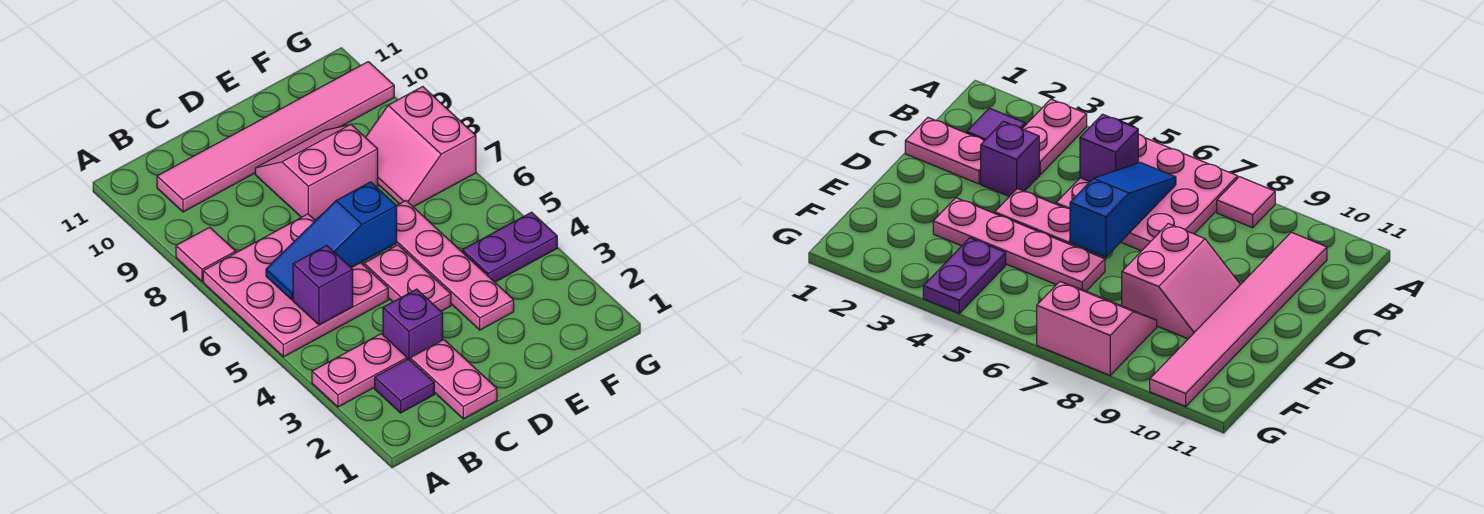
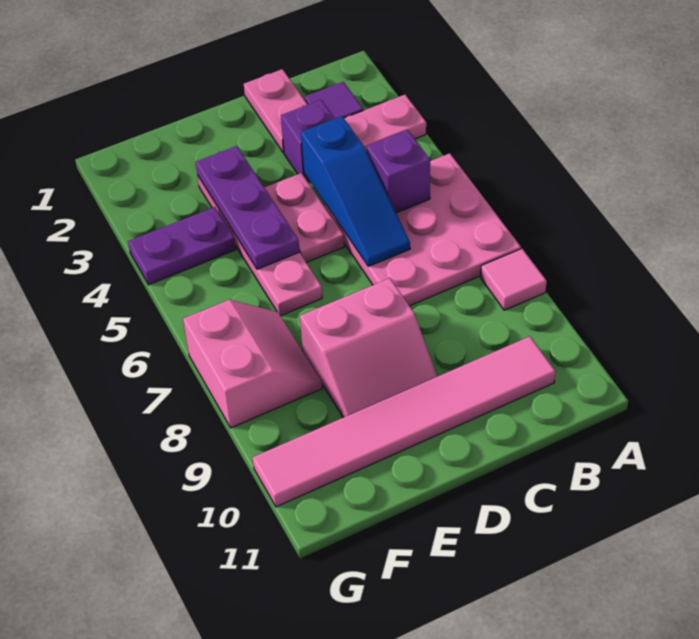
blue 1x3 slope [266,182,397,300] -> blue 1x3 slope turned to [301,116,410,266]
none -> purple 1x3 plate [196,146,300,269]

